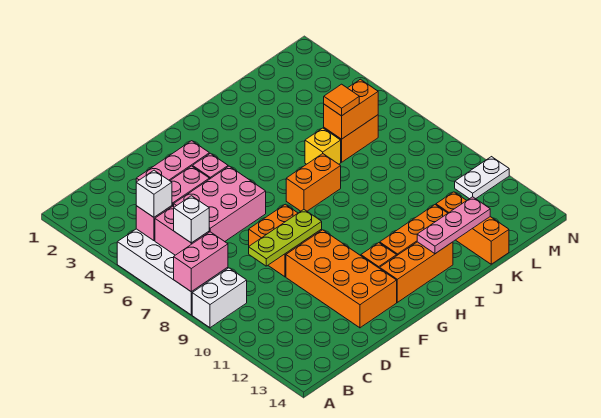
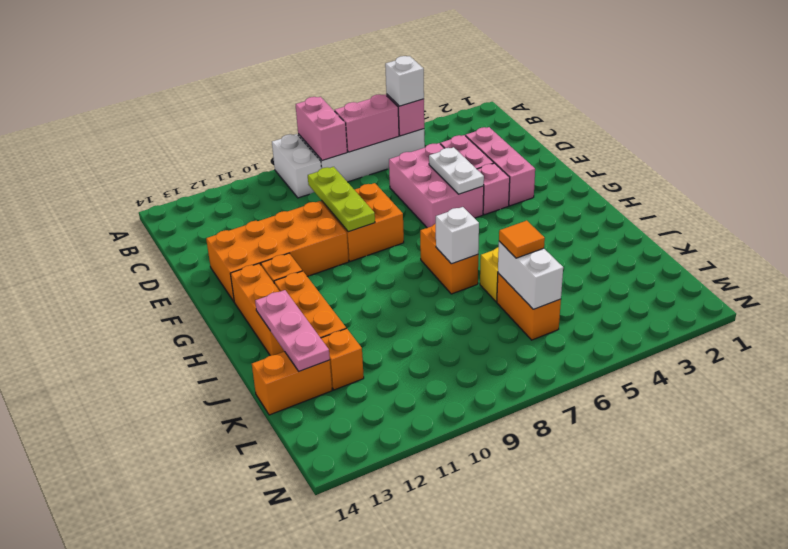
white 1x1 brick [174,196,209,243] -> white 1x1 brick moved to [436,207,479,264]
orange 1x2 brick [324,79,378,139] -> white 1x2 brick [498,241,563,309]
white 1x2 plate [455,157,509,199] -> white 1x2 plate moved to [429,147,484,194]

